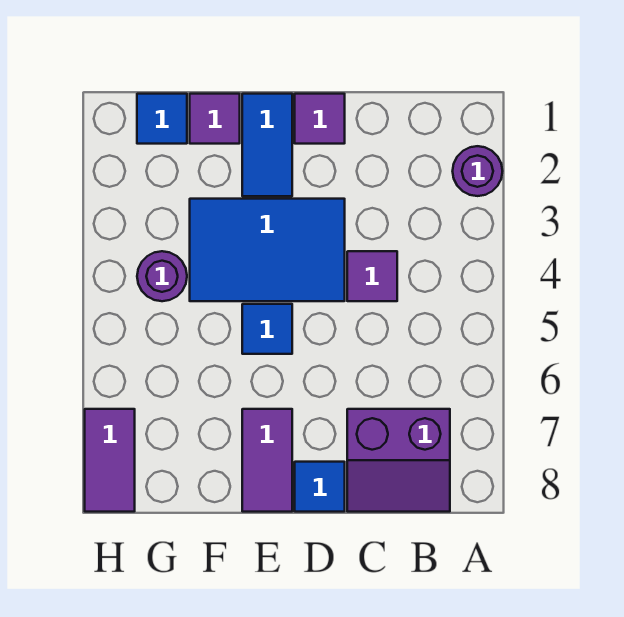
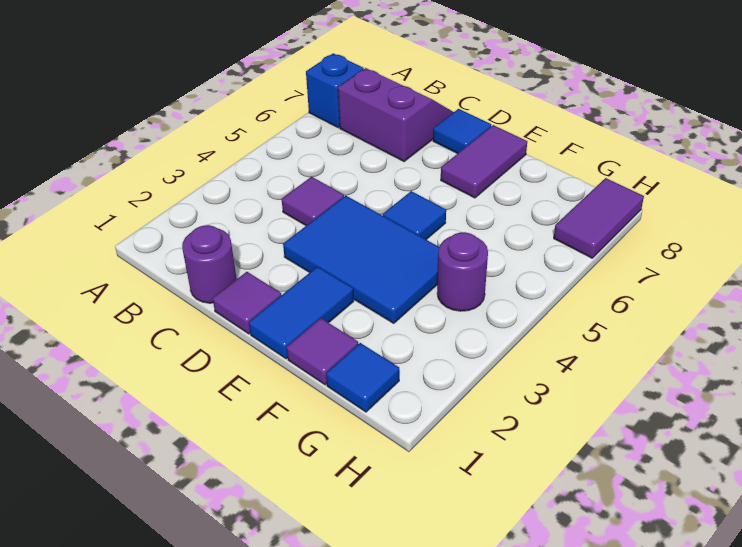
purple 1x1 round brick [453,146,502,196] -> purple 1x1 round brick moved to [182,225,237,303]
none -> blue 1x1 brick [306,53,364,128]

